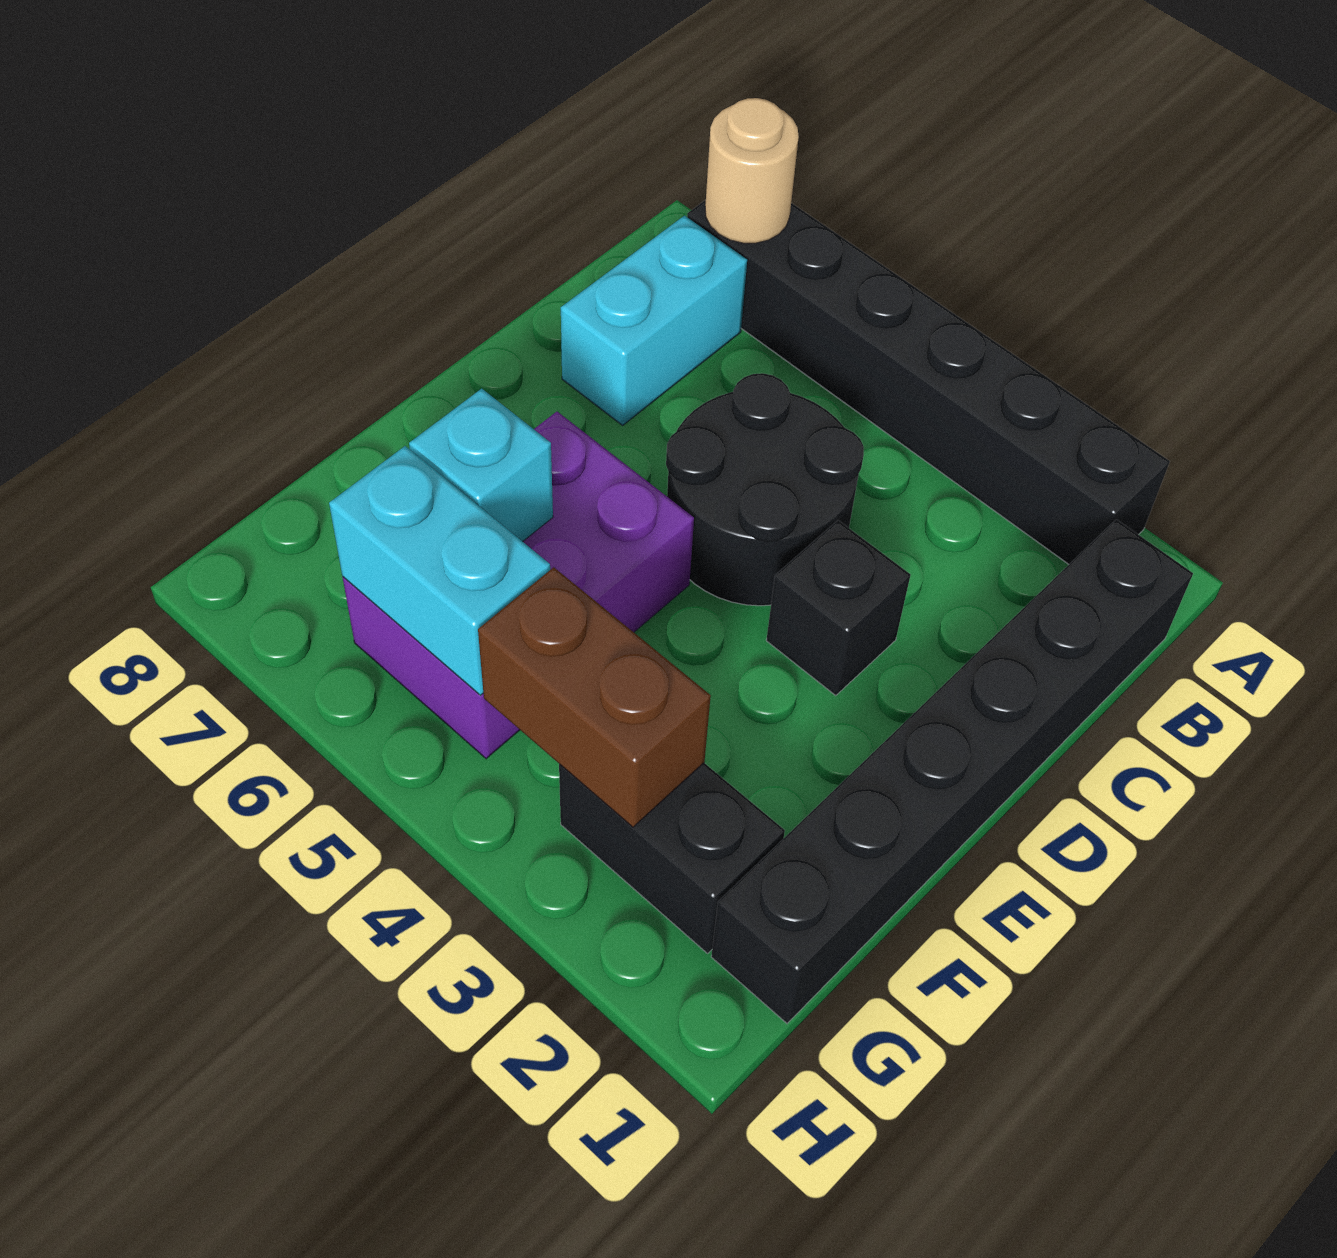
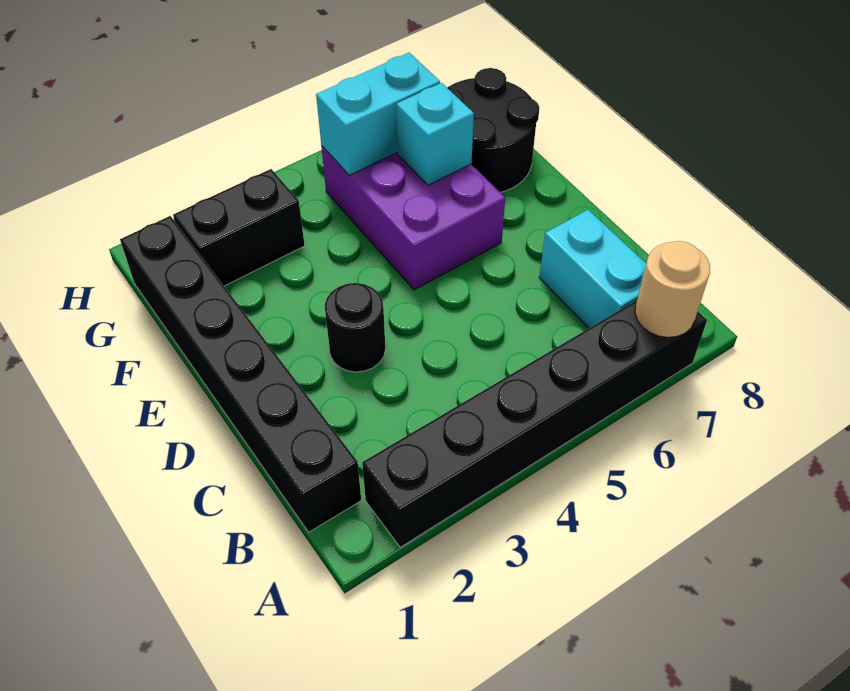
black 2x2 round brick [666,373,864,606] -> black 2x2 round brick moved to [447,68,539,192]
black 1x1 brick [766,520,911,696] -> black 1x1 round brick [325,283,386,372]
brown 1x2 brick [478,567,711,827] -> none

